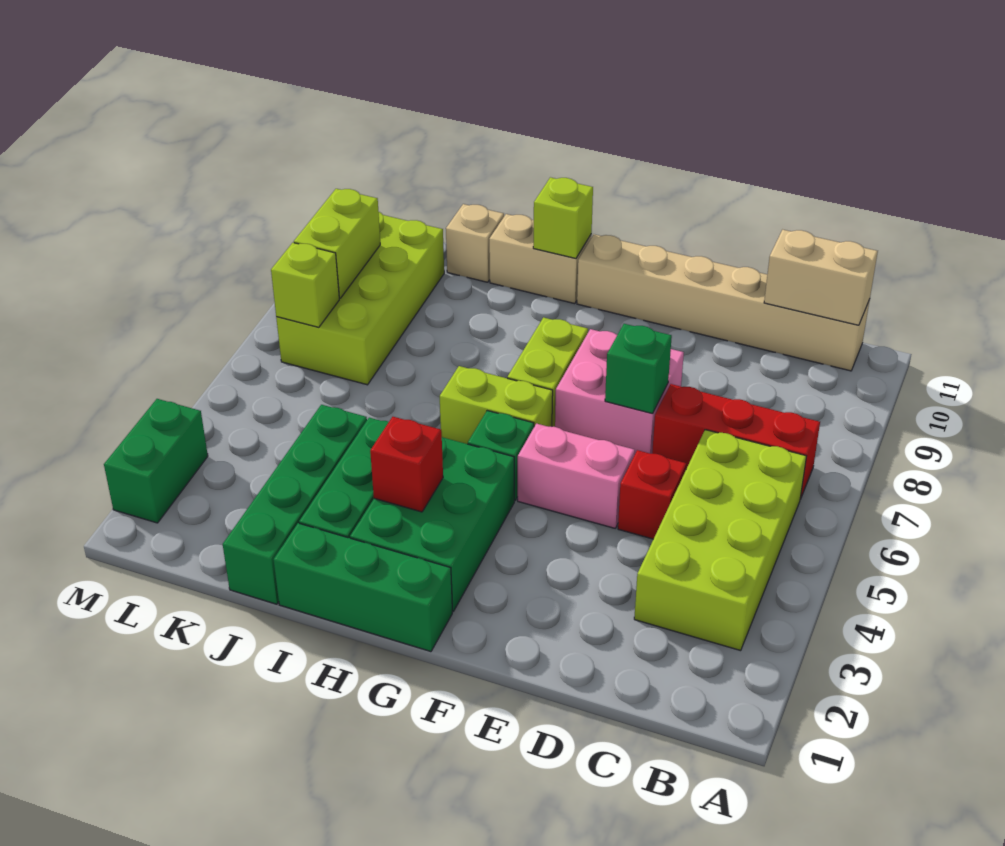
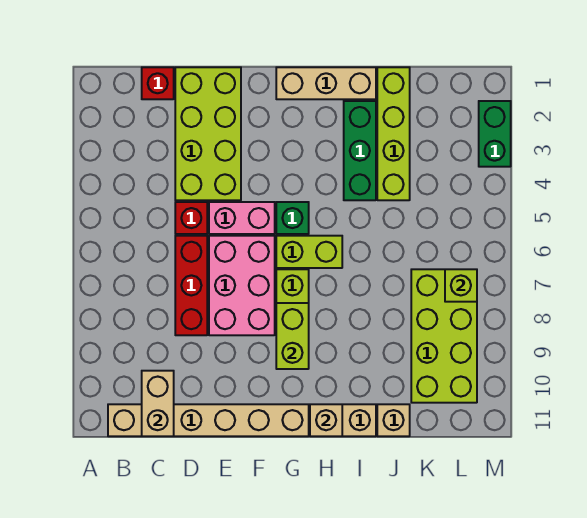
lime 2x4 brick [634,430,806,651] -> lime 2x4 brick moved to [175,67,241,200]
red 1x3 brick [652,384,820,499] -> red 1x3 brick turned to [175,236,207,335]
tan 1x2 brick [764,230,878,325] -> tan 1x2 brick turned to [142,371,174,436]
pink 2x2 brick [555,329,684,455] -> pink 2x3 brick [209,236,275,335]
green 1x1 brick [605,324,672,414] -> none
green 1x3 brick [273,523,452,652] -> tan 1x3 brick [276,67,376,99]
green 2x3 brick [350,437,514,611] -> none
red 1x1 brick [370,417,443,512] -> red 1x1 brick moved to [142,67,174,99]
lime 1x1 brick [533,177,593,258] -> tan 1x1 brick [310,404,342,436]
green 1x4 brick [223,405,367,604] -> lime 1x4 brick [377,67,410,200]
lime 1x2 brick [294,189,380,298] -> lime 1x2 brick moved to [276,303,309,369]

